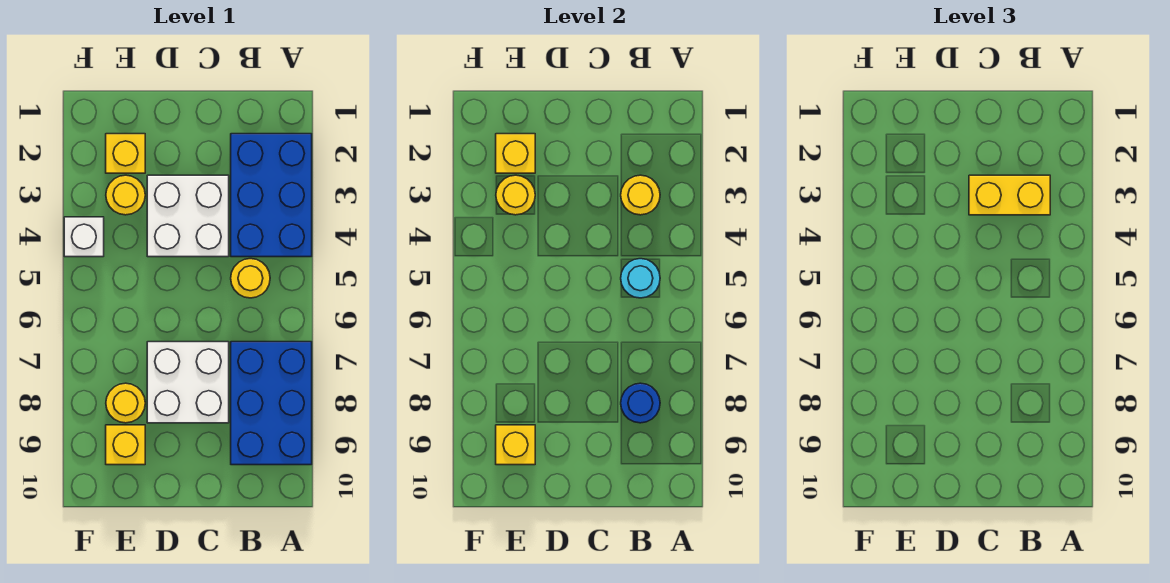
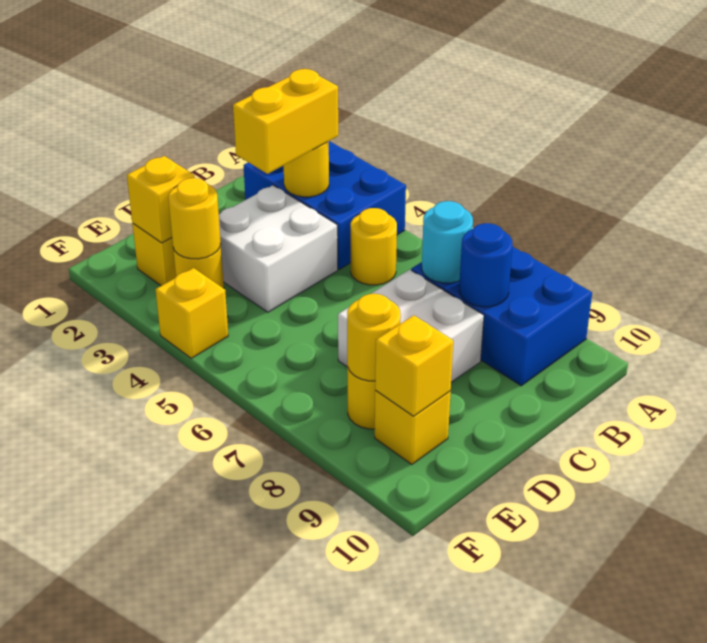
cyan 1x1 round brick [621,259,660,298] -> cyan 1x1 round brick moved to [422,201,473,283]
none -> yellow 1x1 round brick [347,294,401,381]
white 1x1 brick [64,217,104,257] -> yellow 1x1 brick [155,268,228,358]

